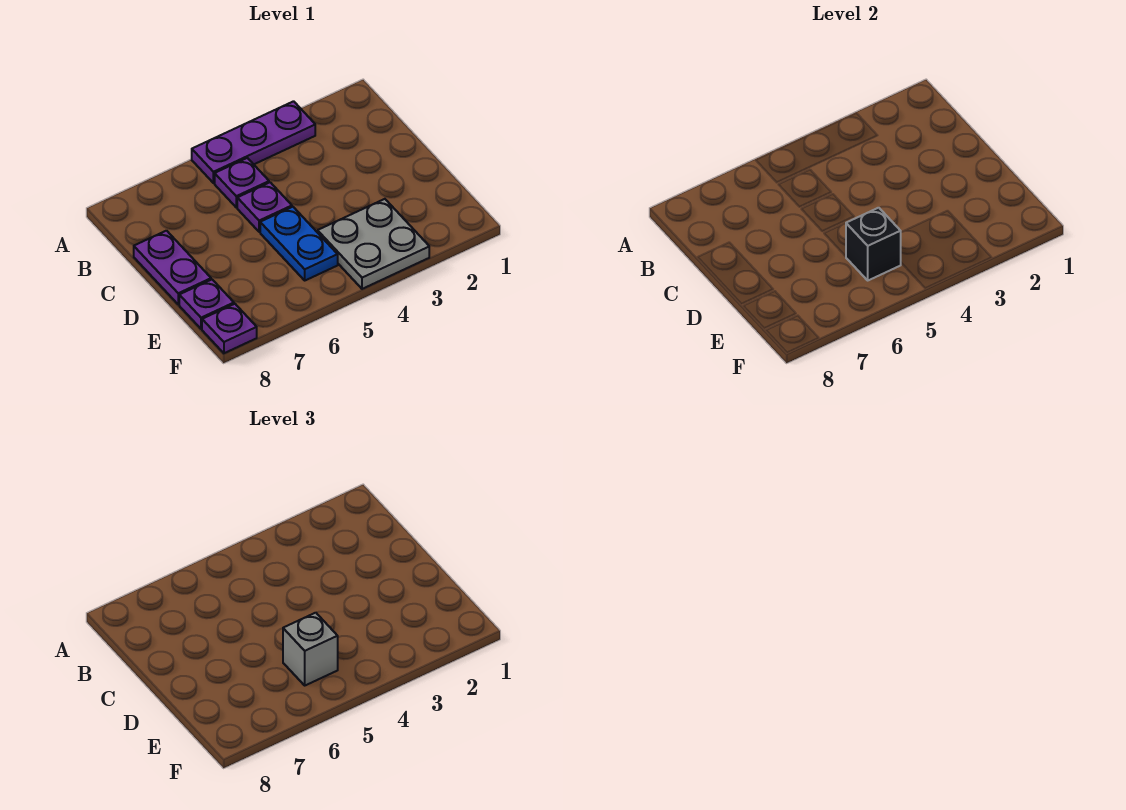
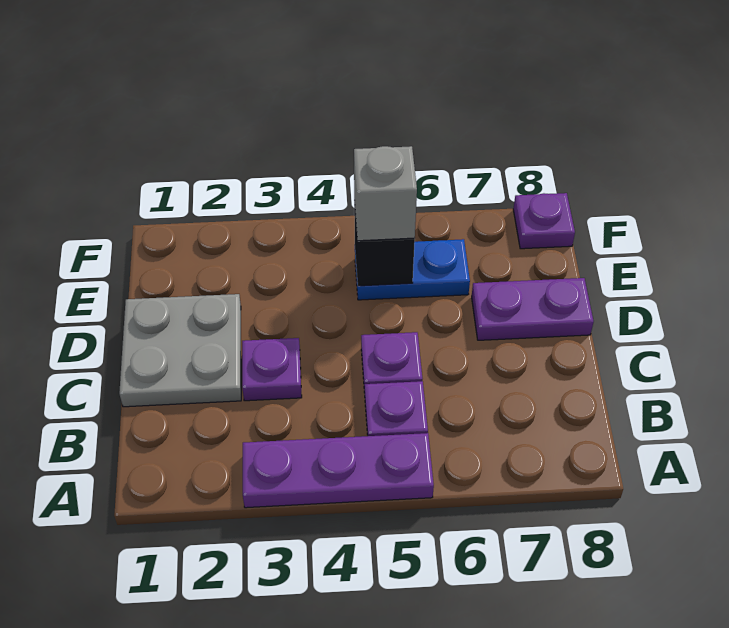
purple 1x2 plate [134,231,211,305] -> purple 1x2 plate turned to [472,278,594,340]
blue 1x2 plate [260,207,338,280] -> blue 1x2 plate turned to [355,239,470,300]
grey 2x2 plate [318,199,429,289] -> grey 2x2 plate moved to [119,294,241,407]
purple 1x1 plate [179,280,234,329] -> purple 1x1 plate moved to [242,338,302,401]

